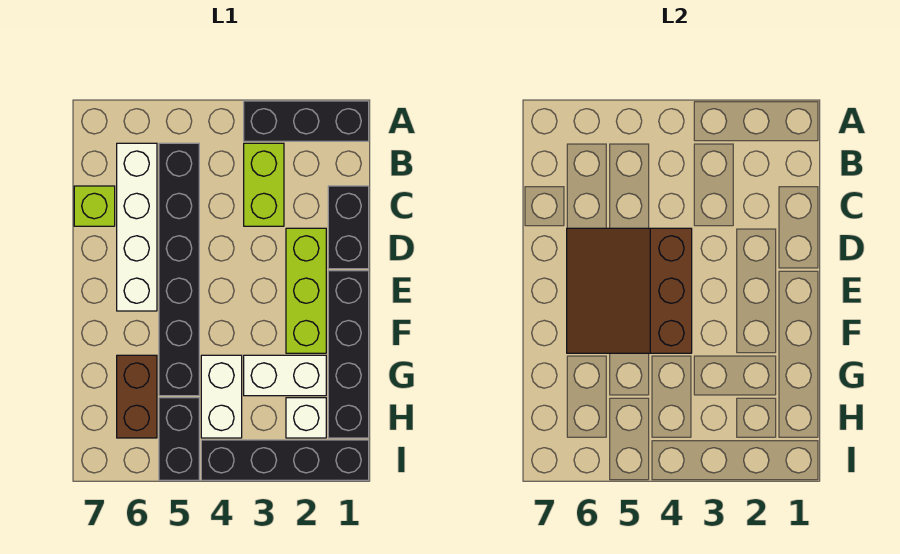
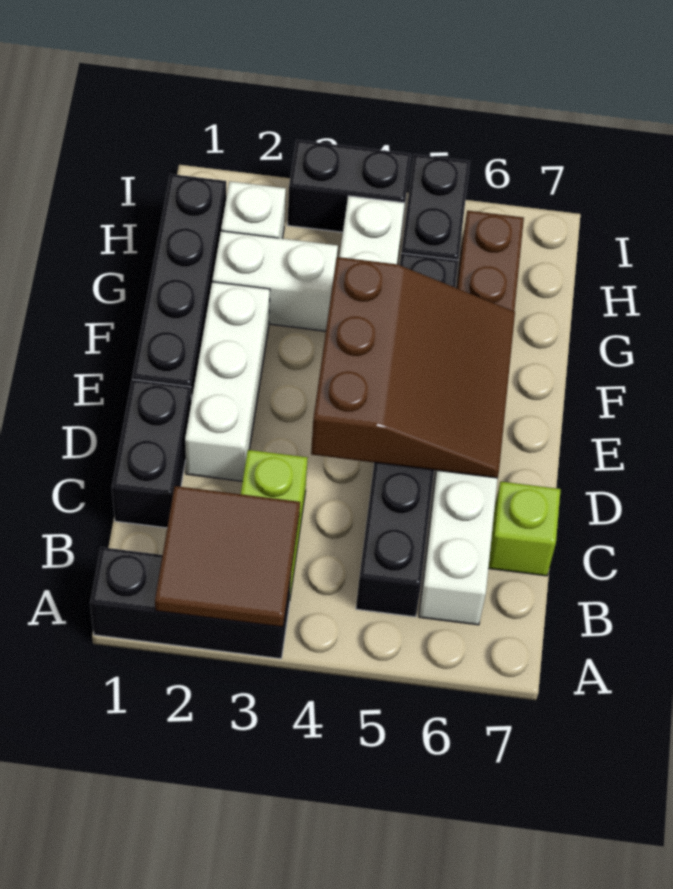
none -> brown 2x2 tile [155,486,300,627]
lime 1x3 brick [286,228,326,353] -> white 1x3 brick [185,282,270,481]
black 1x4 brick [201,440,369,480] -> black 1x2 brick [287,140,411,232]

